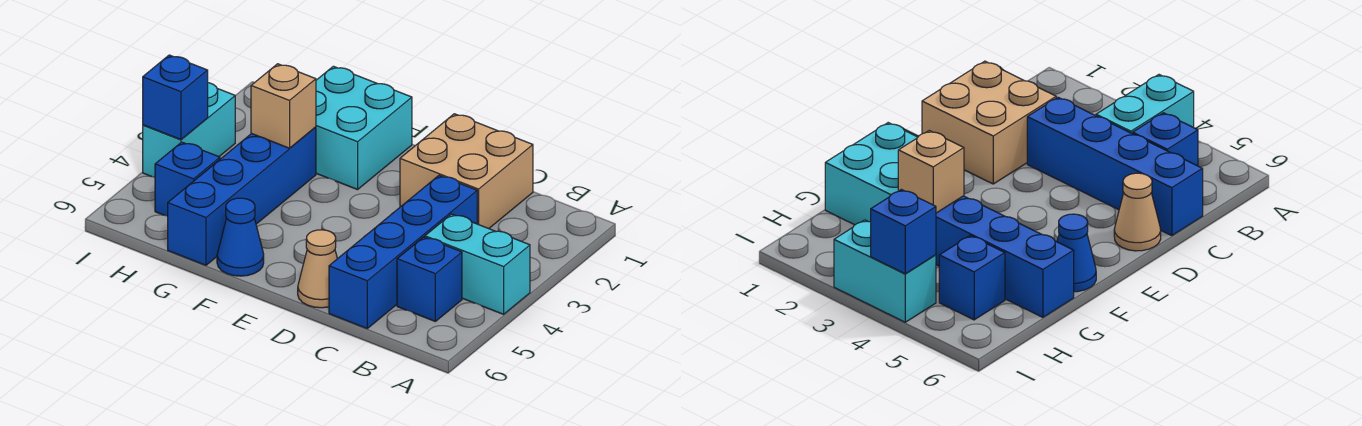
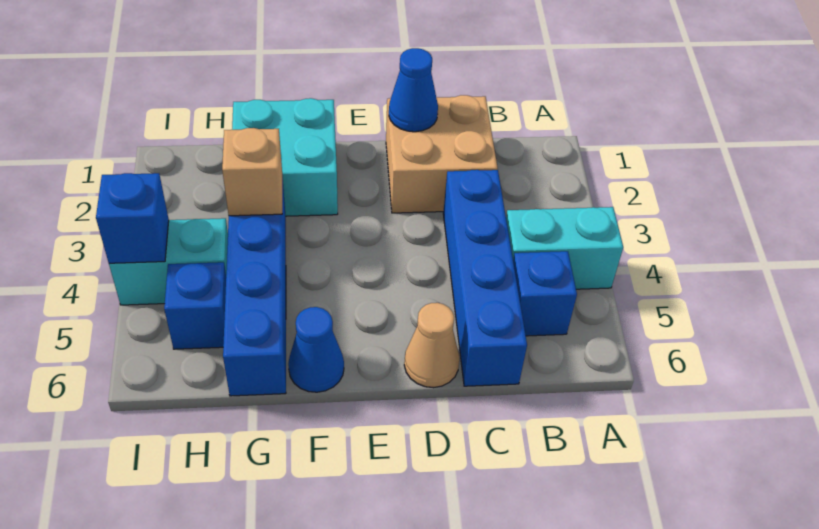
none -> blue 1x1 cone [389,48,438,132]
cyan 1x2 brick [143,83,235,177] -> cyan 1x2 brick turned to [109,218,228,305]

